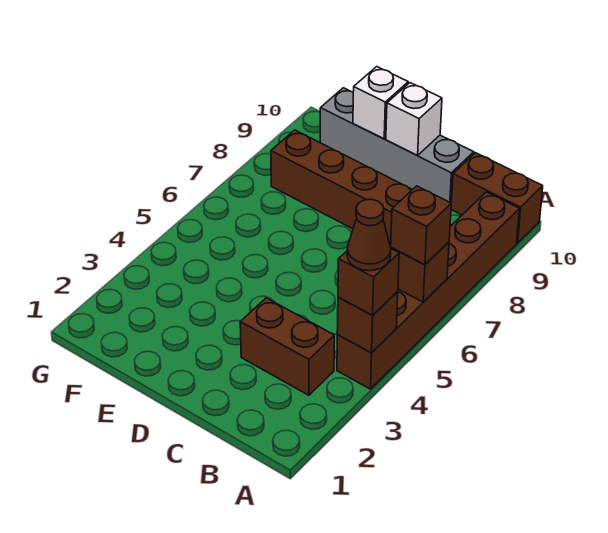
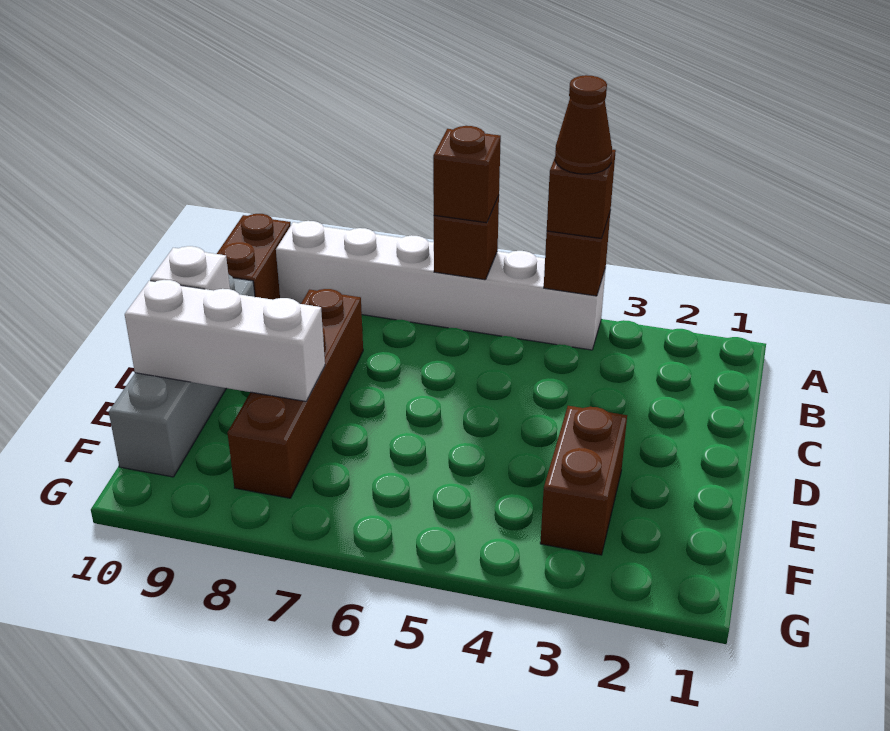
brown 1x6 brick [337,192,519,389] -> white 1x6 brick [276,221,606,350]
brown 1x2 brick [240,298,334,395] -> brown 1x2 brick moved to [540,406,627,555]
white 1x1 brick [353,67,408,139] -> white 1x3 brick [125,280,325,401]

